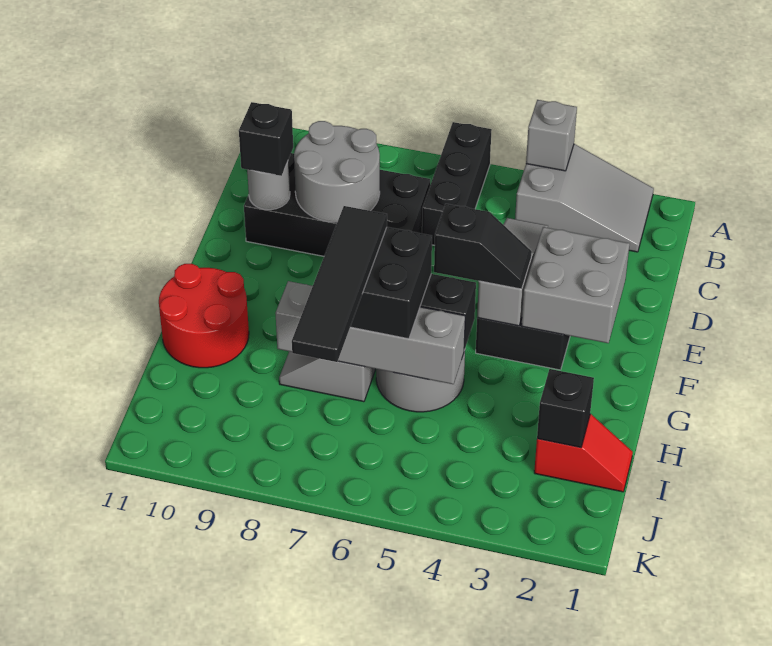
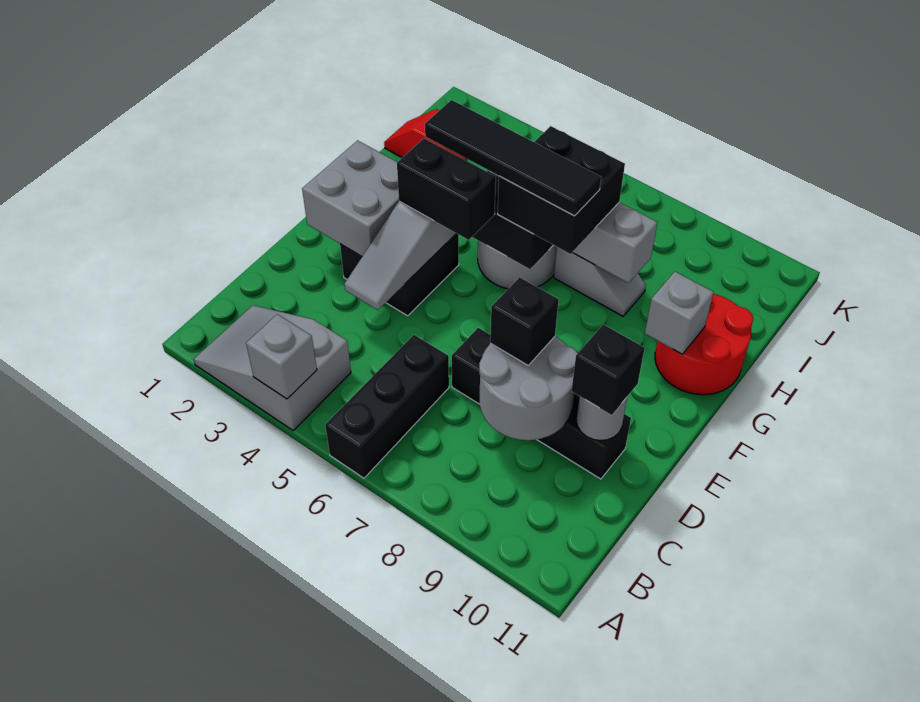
black 2x4 brick [244,153,430,256] -> black 1x4 brick [452,328,631,479]
black 1x2 slope [434,204,532,289] -> black 1x2 brick [397,139,496,240]
black 1x4 tile [292,206,387,362] -> black 1x4 tile turned to [425,100,601,216]
none -> grey 1x1 brick [645,272,714,354]
black 1x1 brick [537,369,594,448] -> black 1x1 brick moved to [490,277,559,365]

